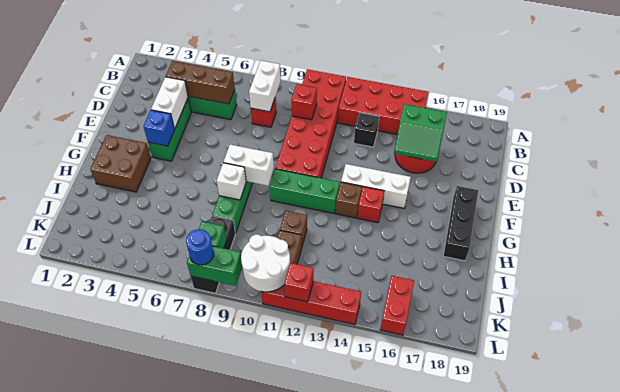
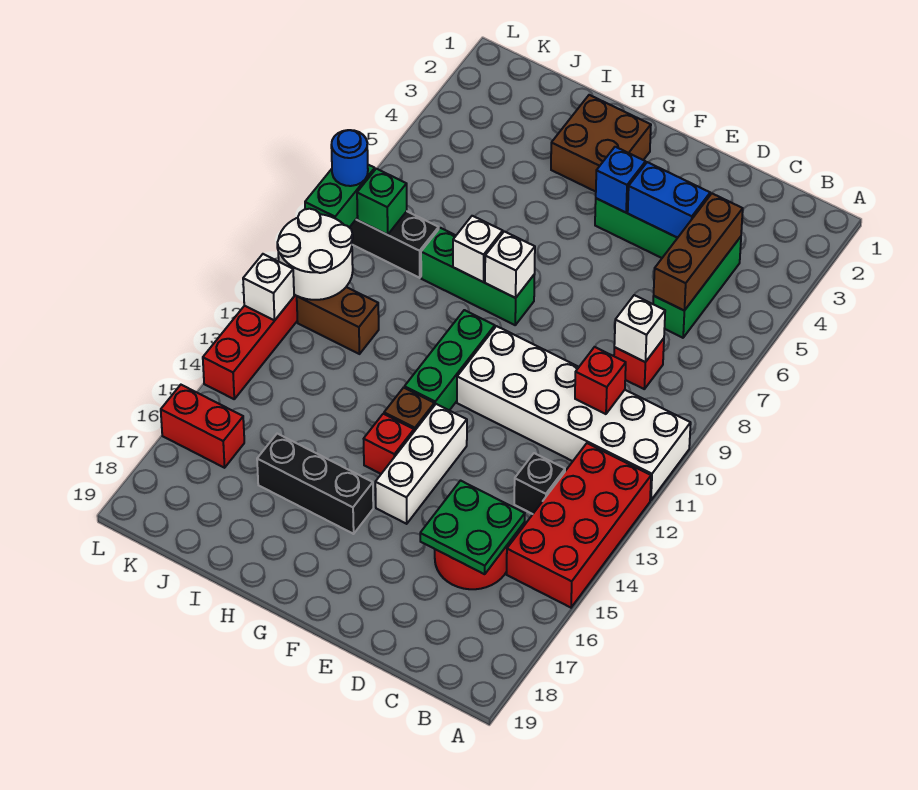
red 2x6 brick [275,69,346,178] -> white 2x6 brick [457,326,691,500]
white 1x2 brick [249,61,281,112] -> white 1x1 brick [614,295,665,362]
green 2x2 slope [394,104,447,162] -> green 2x2 plate [420,481,525,574]
white 1x2 brick [151,77,188,129] -> blue 1x2 brick [628,162,710,238]
black 1x3 brick [443,186,478,261] -> black 1x3 brick moved to [257,434,373,534]
white 1x2 brick [223,145,274,186] -> white 1x1 brick [485,231,535,298]
brown 1x1 brick [280,211,307,245] -> none
red 1x1 brick [284,263,314,302] -> white 1x1 brick [243,254,294,320]

